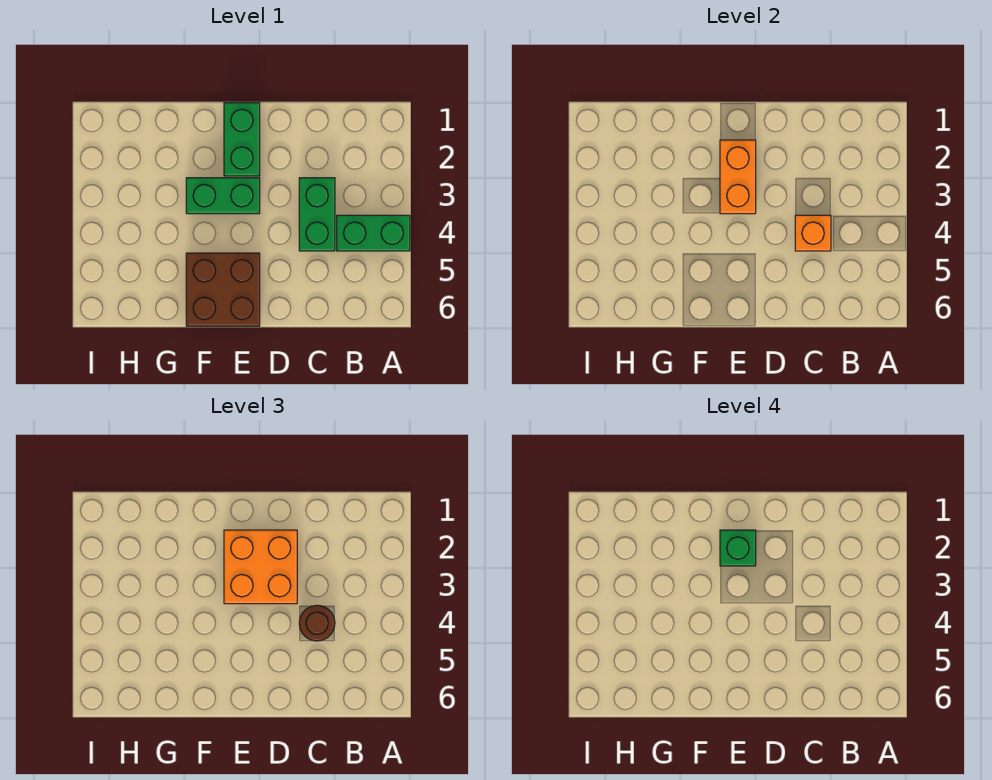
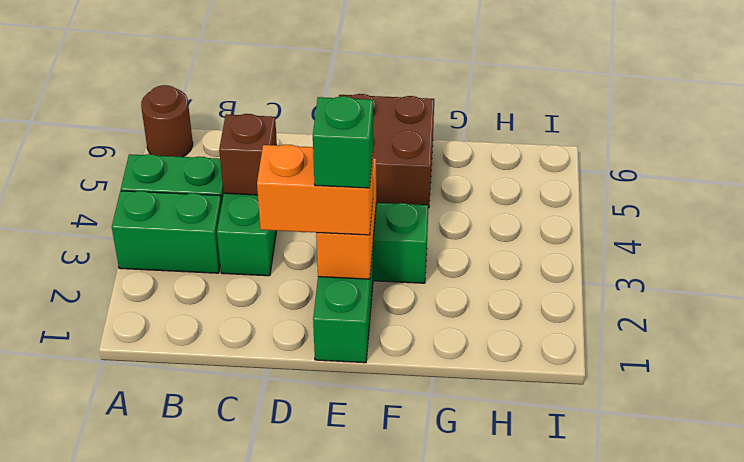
none -> green 1x2 brick [112,191,222,273]
orange 1x1 brick [795,215,831,251] -> brown 1x1 brick [219,114,277,195]
brown 1x1 round brick [299,605,335,641] -> brown 1x1 round brick moved to [141,85,193,157]
orange 2x2 brick [224,530,297,604] -> orange 1x2 brick [257,144,373,235]

